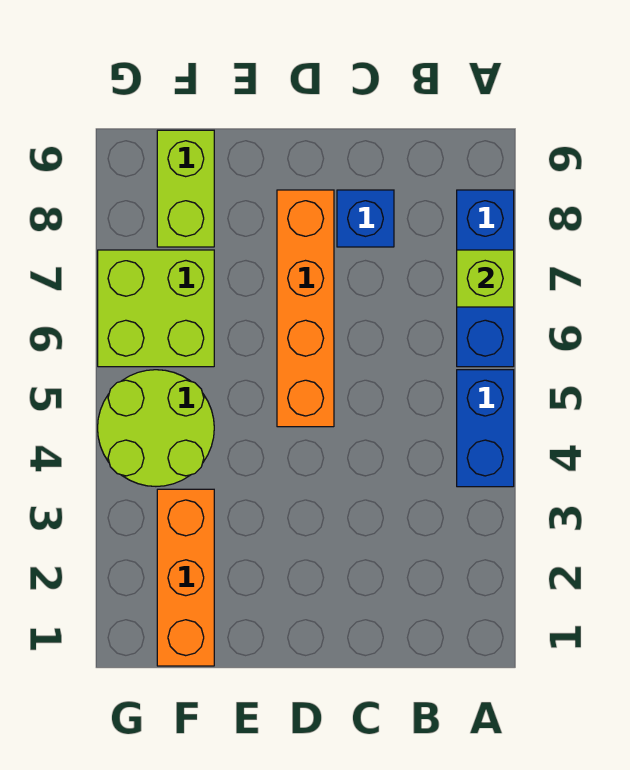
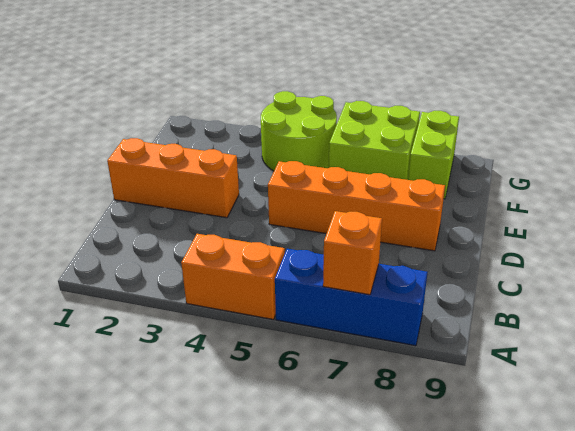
blue 1x2 brick [457,370,514,487] -> orange 1x2 brick [181,234,285,319]
lime 1x1 brick [457,250,514,307] -> orange 1x1 brick [323,211,382,295]
blue 1x1 brick [337,190,394,247] -> none
orange 1x3 brick [157,489,214,666] -> orange 1x3 brick moved to [107,138,239,218]
lime 1x2 brick [157,130,214,247] -> lime 1x2 brick turned to [408,111,459,199]

